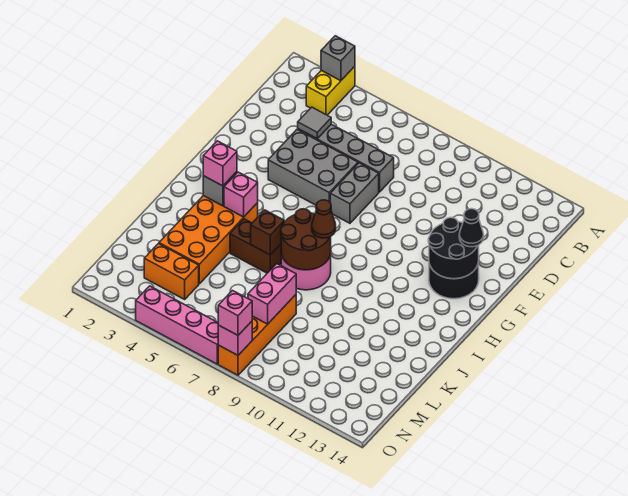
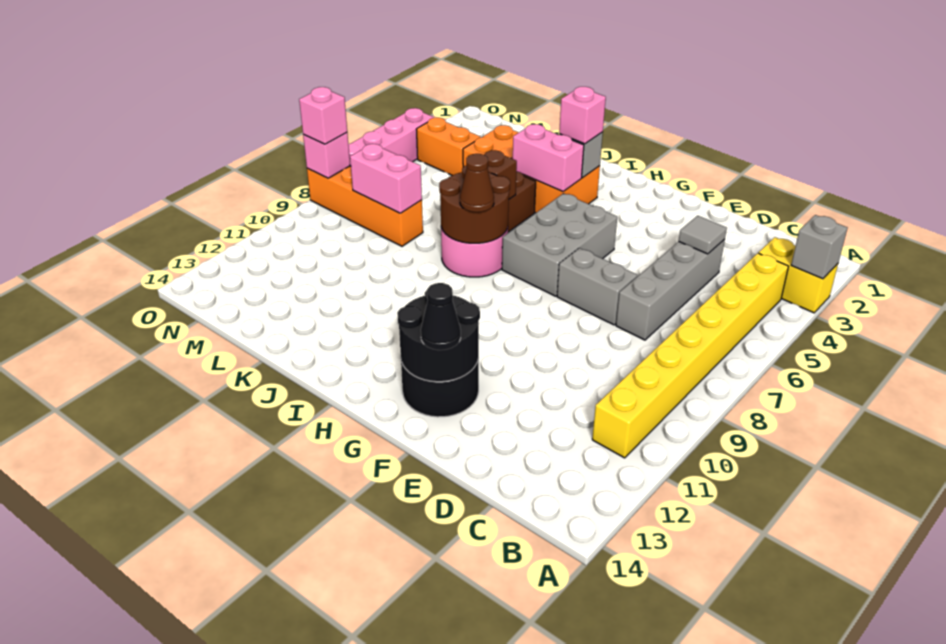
none -> yellow 1x8 brick [592,253,789,458]
grey 2x3 brick [268,129,358,205] -> grey 2x3 brick moved to [502,193,617,296]
pink 1x1 brick [224,172,258,217] -> pink 1x2 brick [513,124,584,192]
orange 1x2 brick [144,244,199,299] -> orange 1x2 brick turned to [416,118,481,175]

